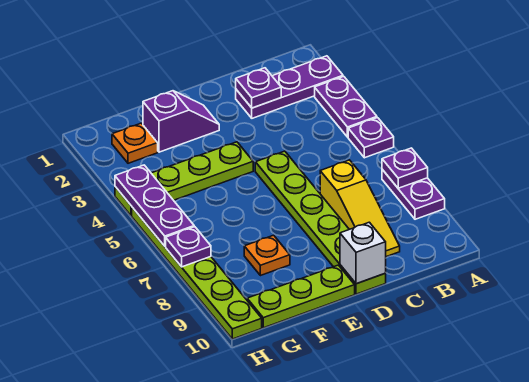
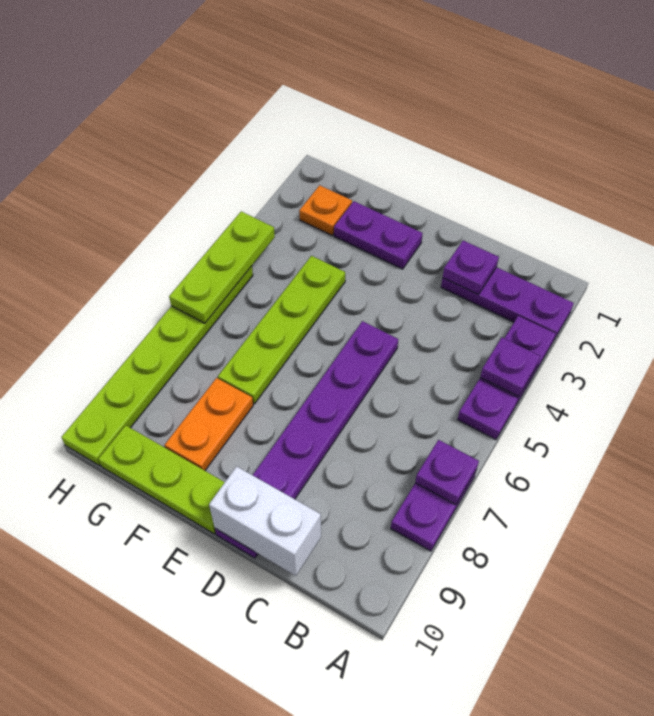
yellow 1x3 slope [320,160,400,257] -> none
lime 1x6 plate [255,151,386,294] -> purple 1x6 plate [215,321,398,558]
white 1x1 brick [340,222,386,284] -> white 1x2 brick [209,466,321,576]
purple 1x2 slope [143,91,219,152] -> purple 1x2 plate [334,201,423,269]
lime 1x4 plate [115,142,253,216] -> lime 1x4 plate turned to [218,256,345,404]
orange 1x1 plate [244,235,290,276] -> orange 1x2 plate [165,378,253,470]
purple 1x3 plate [115,165,194,246] -> lime 1x3 plate [169,211,275,323]
purple 1x1 plate [166,227,211,267] -> purple 1x1 plate moved to [480,338,540,397]

